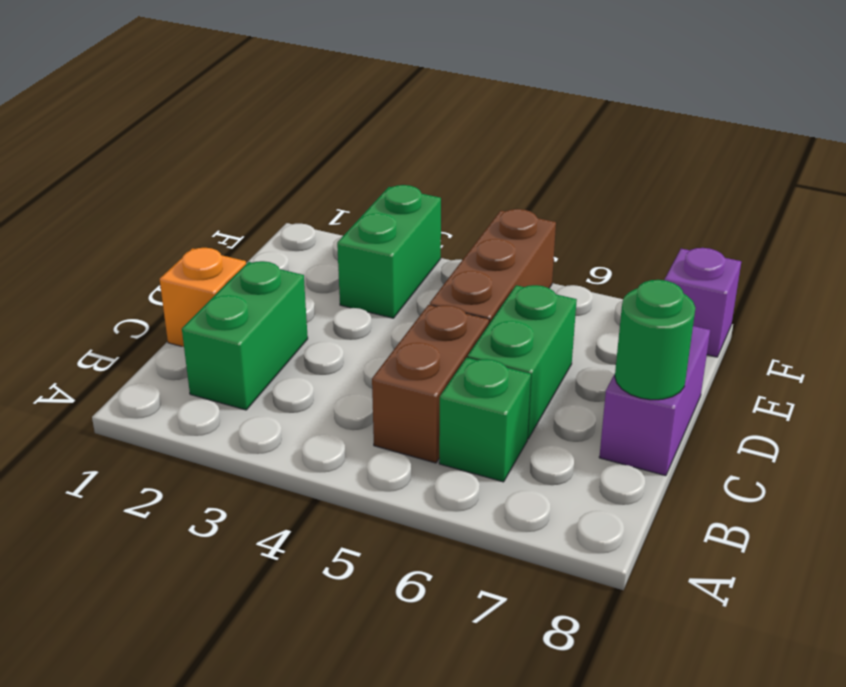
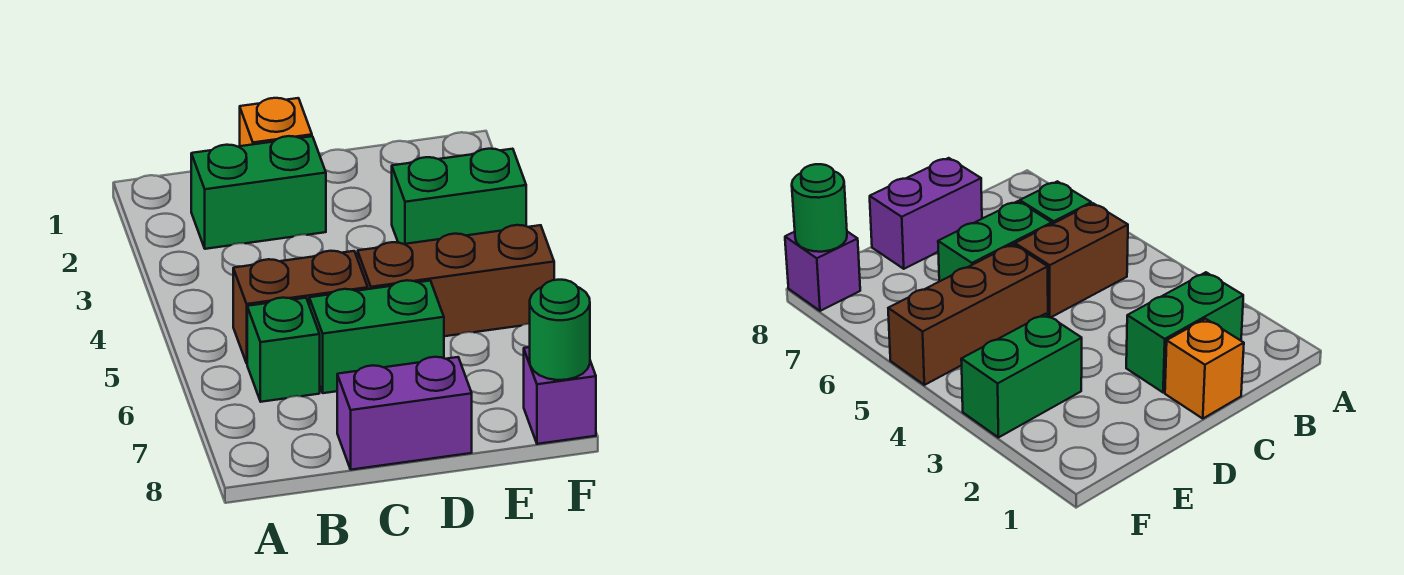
green 1x1 round brick [615,280,695,400] -> green 1x1 round brick moved to [530,280,590,380]

